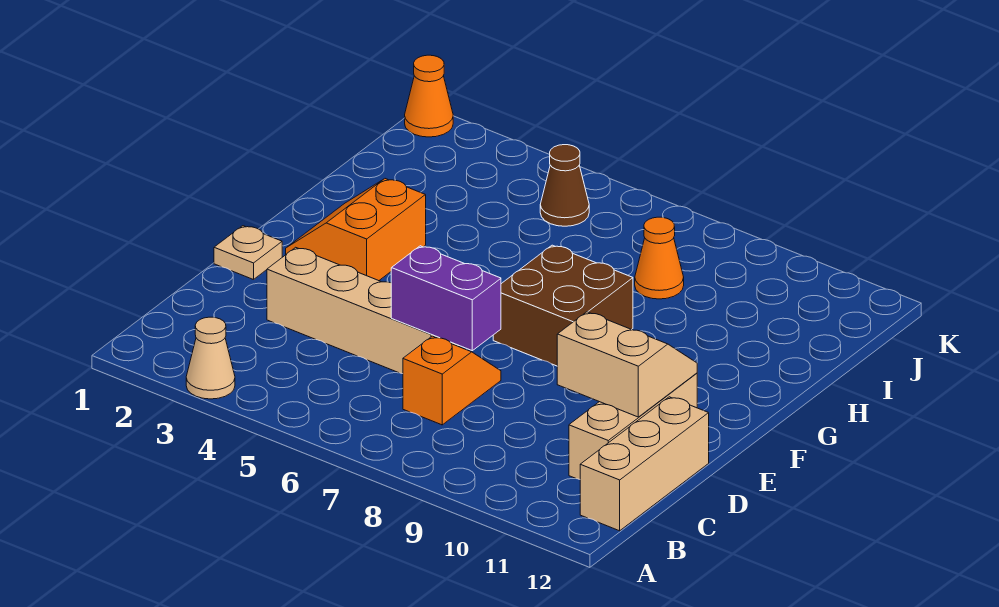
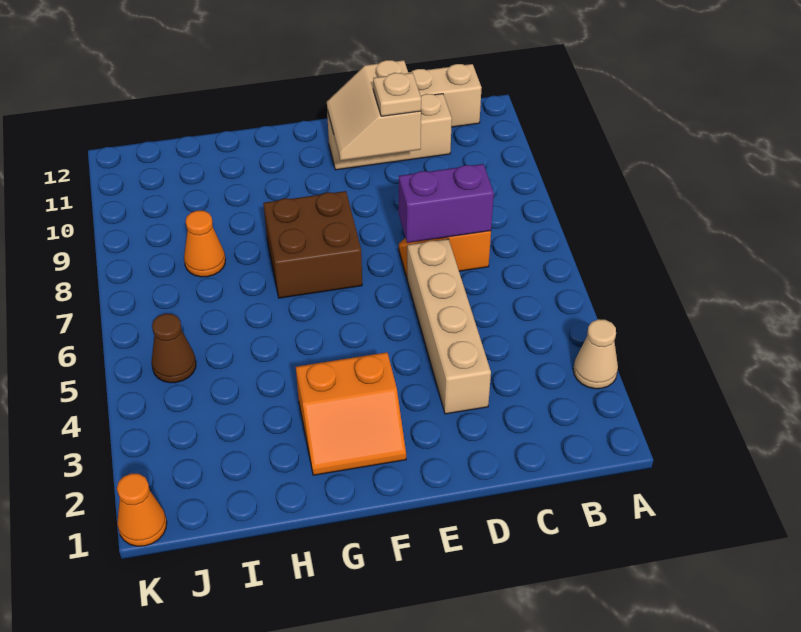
purple 1x2 brick [391,246,501,351] -> purple 1x2 brick turned to [399,164,494,243]
tan 1x1 plate [214,226,282,280] -> tan 1x1 plate moved to [373,73,421,116]

